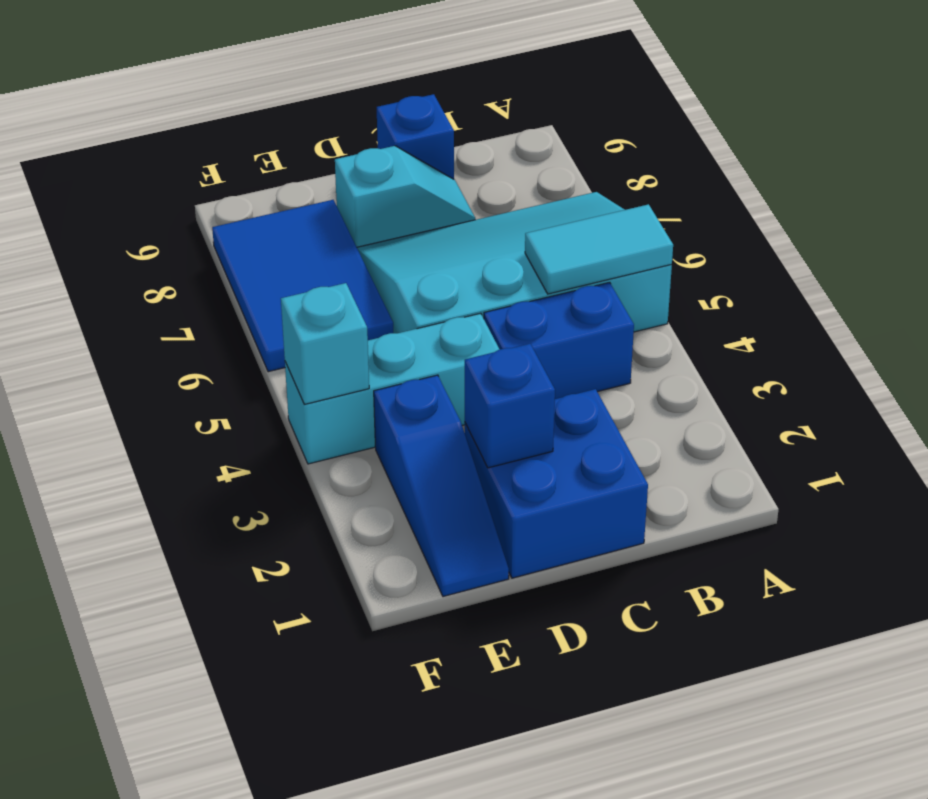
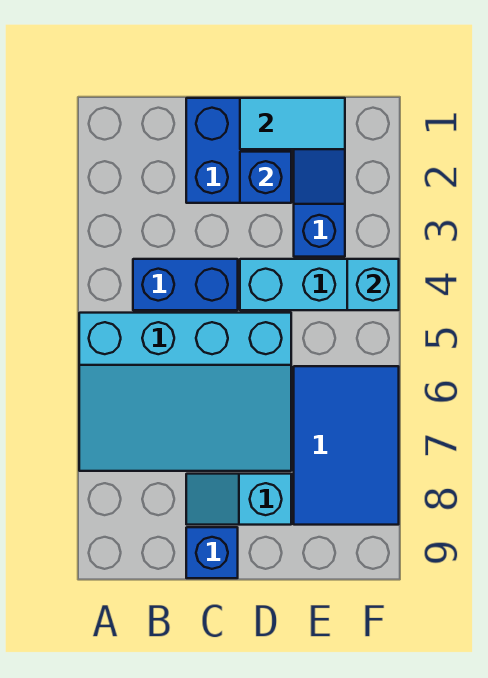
cyan 1x2 tile [525,204,673,294] -> cyan 1x2 tile moved to [240,98,345,149]

